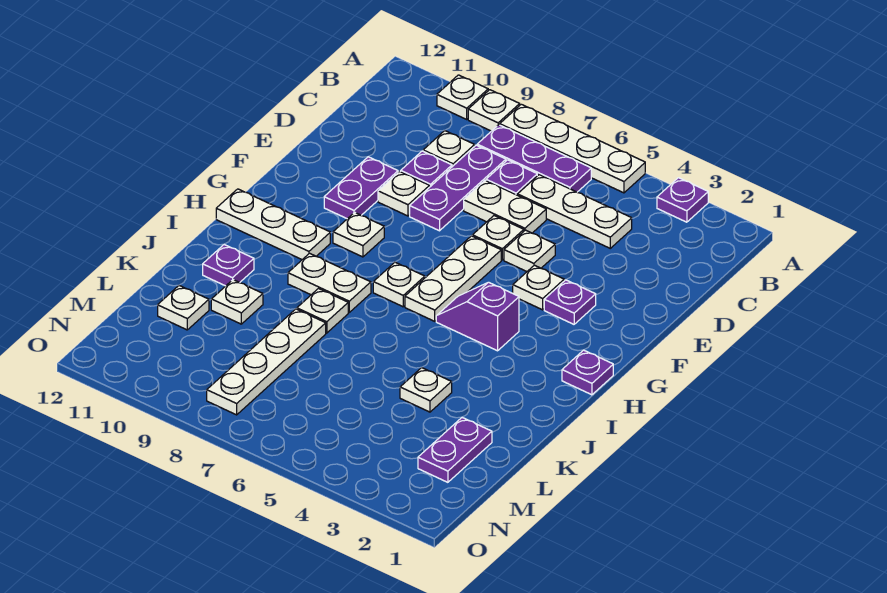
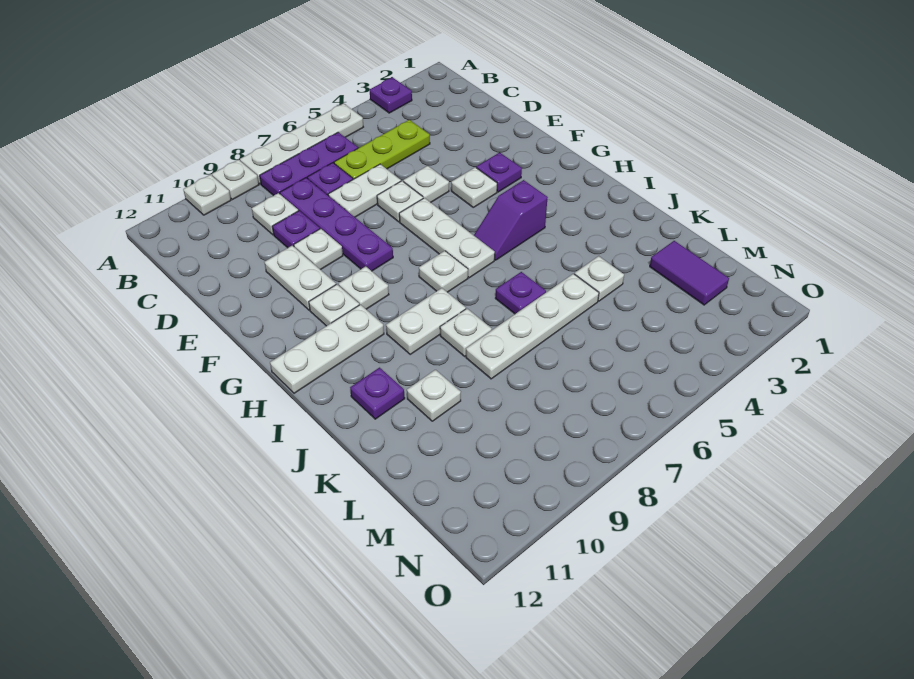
white 1x3 plate [518,175,632,248] -> lime 1x3 plate [334,120,430,179]
purple 1x3 plate [410,145,506,231] -> purple 1x4 plate [280,178,393,271]
purple 1x2 plate [324,157,398,219] -> white 1x2 plate [264,246,336,310]
purple 1x1 plate [562,350,613,395] -> purple 1x1 plate moved to [495,272,546,314]
white 1x4 plate [207,309,326,415] -> white 1x4 plate turned to [466,274,599,379]
purple 1x2 plate [418,418,492,482] -> purple 1x2 tile [650,241,729,305]
white 1x1 plate [158,286,209,330] -> white 1x1 plate moved to [309,284,359,326]

